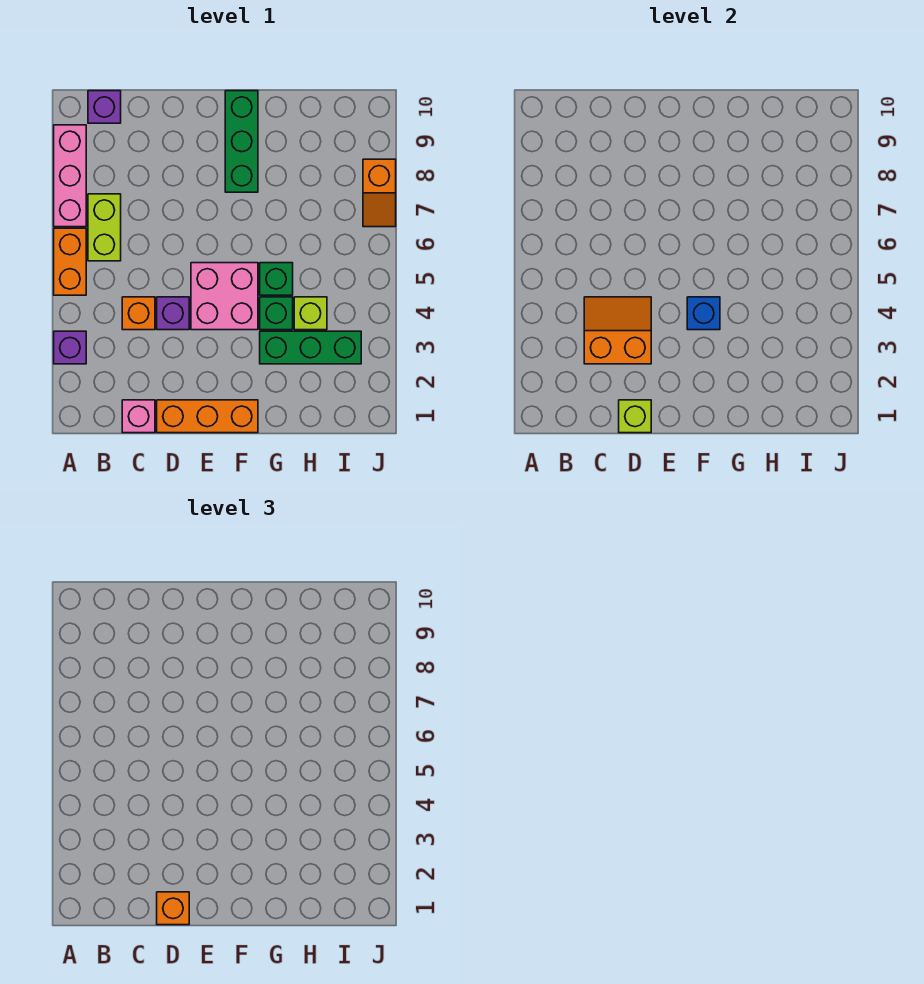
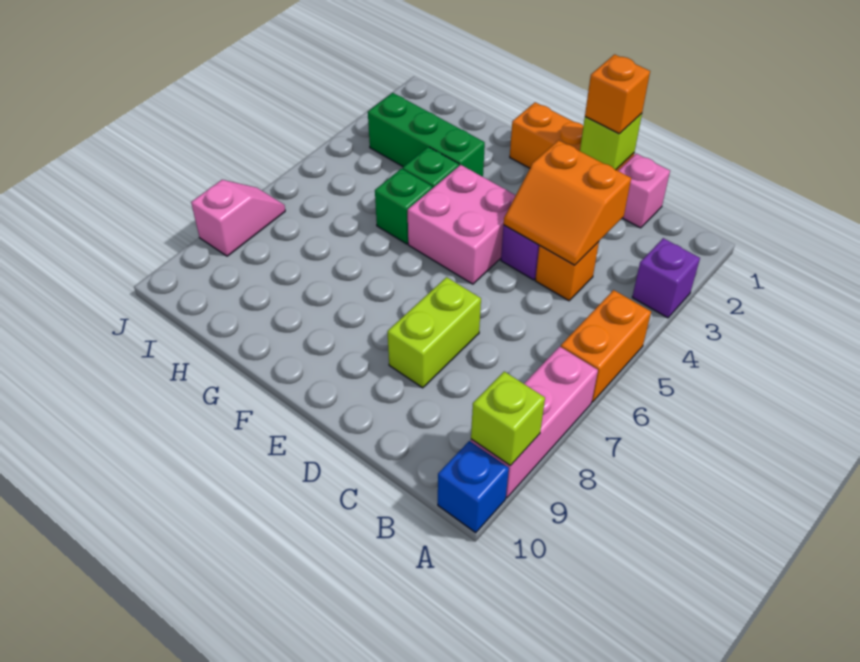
lime 1x2 brick [88,194,121,261] -> lime 1x2 brick moved to [387,277,481,388]
purple 1x1 brick [88,91,121,123] -> none
blue 1x1 brick [687,297,720,330] -> blue 1x1 brick moved to [438,441,509,533]
green 1x3 brick [225,91,258,192] -> none
lime 1x1 brick [294,297,327,330] -> lime 1x1 brick moved to [471,372,545,466]
orange 1x2 slope [363,159,396,227] -> pink 1x2 slope [191,180,285,256]

